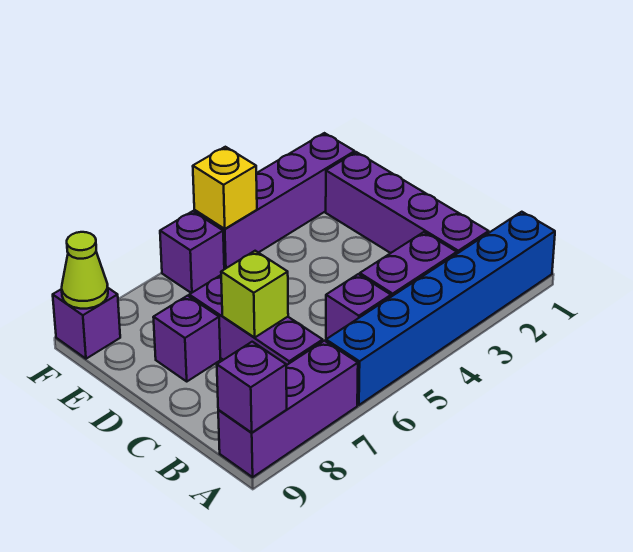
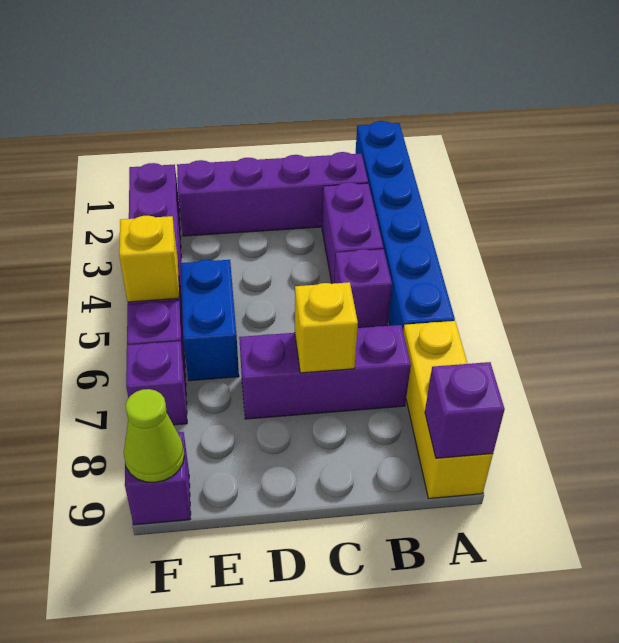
purple 1x3 brick [218,341,358,477] -> yellow 1x3 brick [403,321,493,498]
lime 1x1 brick [221,251,288,337] -> yellow 1x1 brick [295,282,358,373]
purple 1x1 brick [153,296,220,381] -> purple 1x1 brick moved to [126,341,187,425]
none -> blue 1x2 brick [181,260,239,381]

